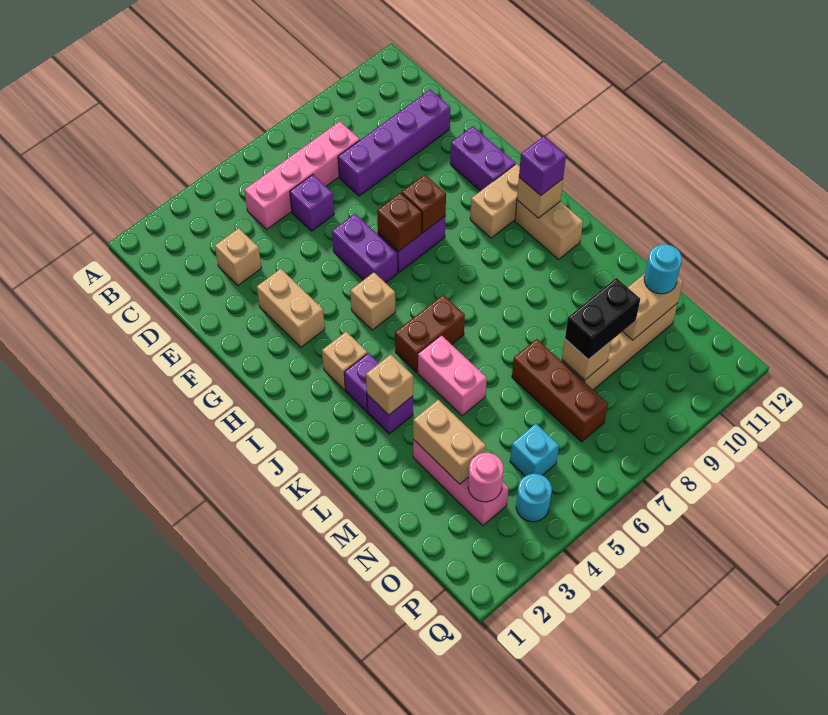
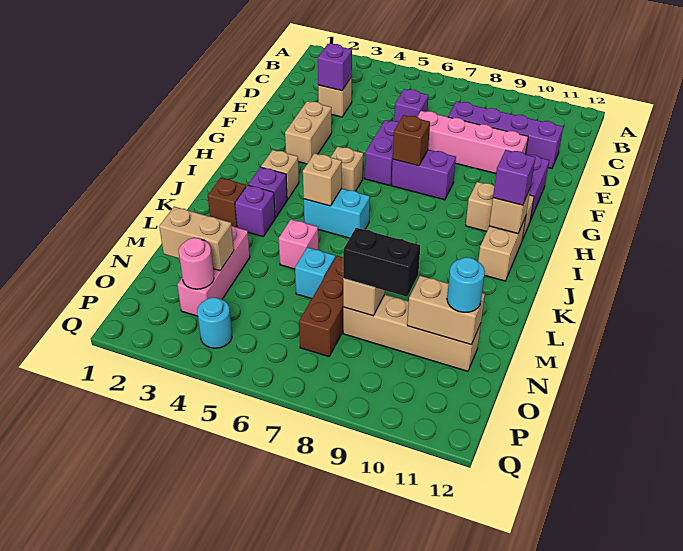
pink 1x4 brick [244,121,360,229] -> pink 1x4 brick moved to [417,111,528,173]
none -> purple 1x1 brick [318,44,352,91]
brown 1x1 brick [402,175,446,233] -> brown 1x1 brick moved to [208,178,246,227]
brown 1x2 brick [395,295,465,372] -> cyan 1x2 brick [304,188,370,238]
tan 1x1 brick [366,354,413,415] -> tan 1x1 brick moved to [303,153,342,206]
pink 1x2 brick [418,335,487,416] -> pink 1x1 brick [279,219,319,269]
tan 1x2 brick [413,400,486,484] -> tan 1x2 brick turned to [159,207,234,271]
cyan 1x1 brick [510,424,559,476] -> cyan 1x1 brick moved to [295,247,335,299]

